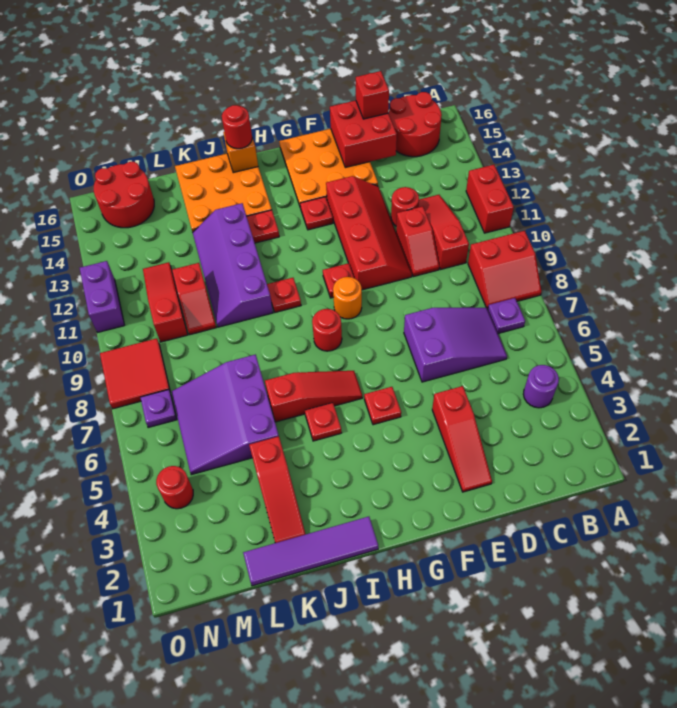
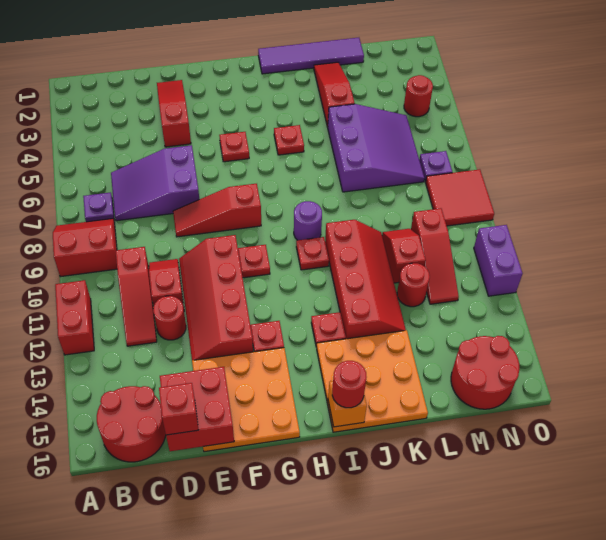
purple 1x1 round brick [523,365,559,408] -> purple 1x1 round brick moved to [294,201,322,240]
orange 1x1 round brick [333,277,362,319] -> none
red 1x3 slope [265,371,362,422] -> red 1x3 slope moved to [173,184,261,237]
red 1x1 round brick [312,309,342,351] -> red 1x1 round brick moved to [397,263,430,307]
purple 2x4 slope [193,203,273,327] -> red 2x4 slope [325,220,406,339]

